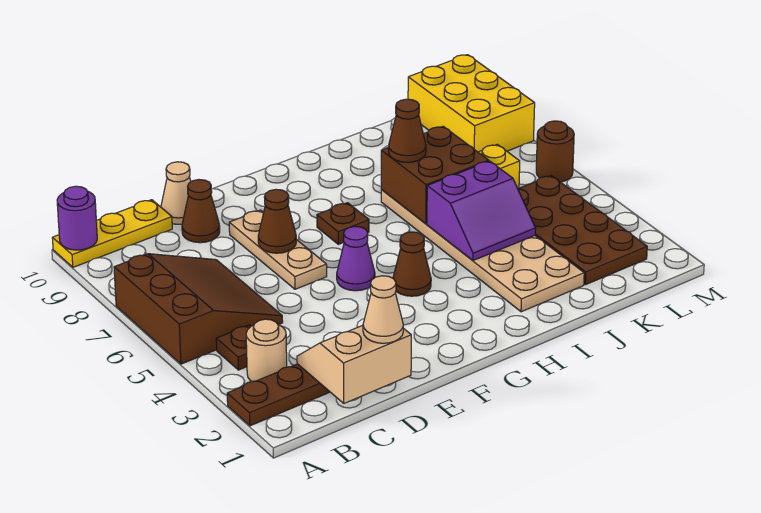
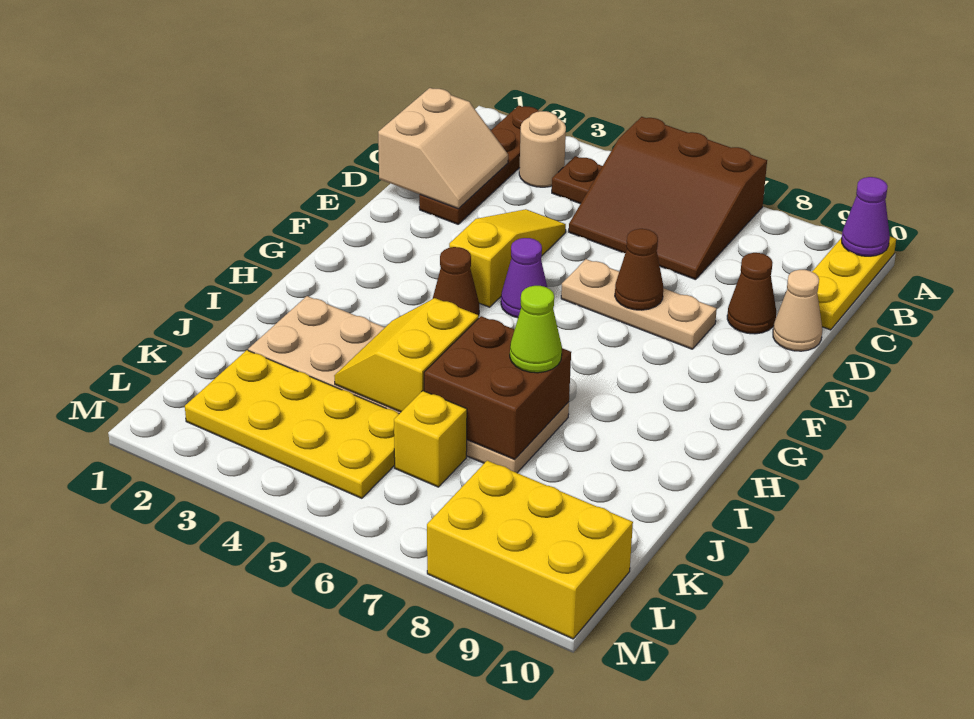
purple 1x1 round brick [57,186,97,250] -> purple 1x1 cone [842,177,890,256]
tan 1x1 cone [363,276,403,343] -> none
none -> yellow 1x3 slope [449,209,566,307]
brown 1x1 plate [317,203,369,244] -> none
purple 2x2 slope [427,161,536,260] -> yellow 2x2 slope [334,298,479,412]
brown 1x1 cone [389,99,426,162] -> lime 1x1 cone [510,286,562,373]
brown 2x4 plate [518,176,647,285] -> yellow 2x4 plate [185,350,399,498]
brown 1x1 round brick [536,121,574,182] -> none

